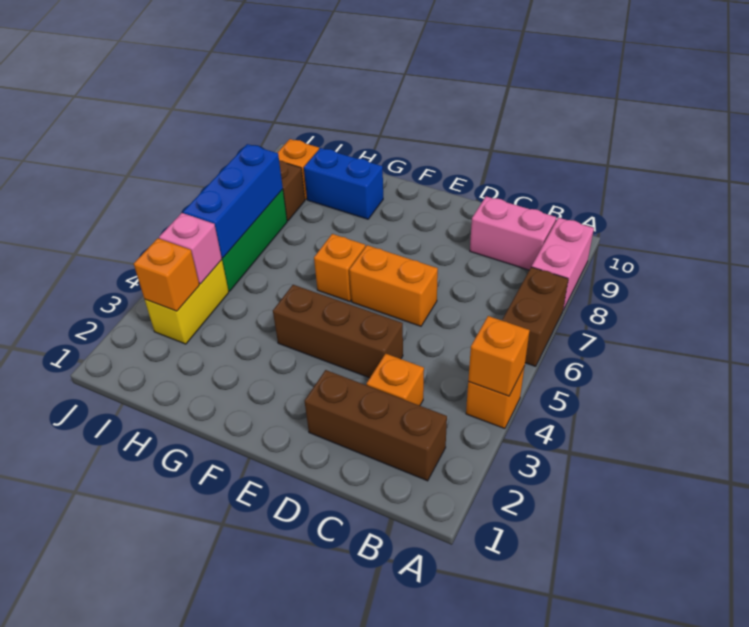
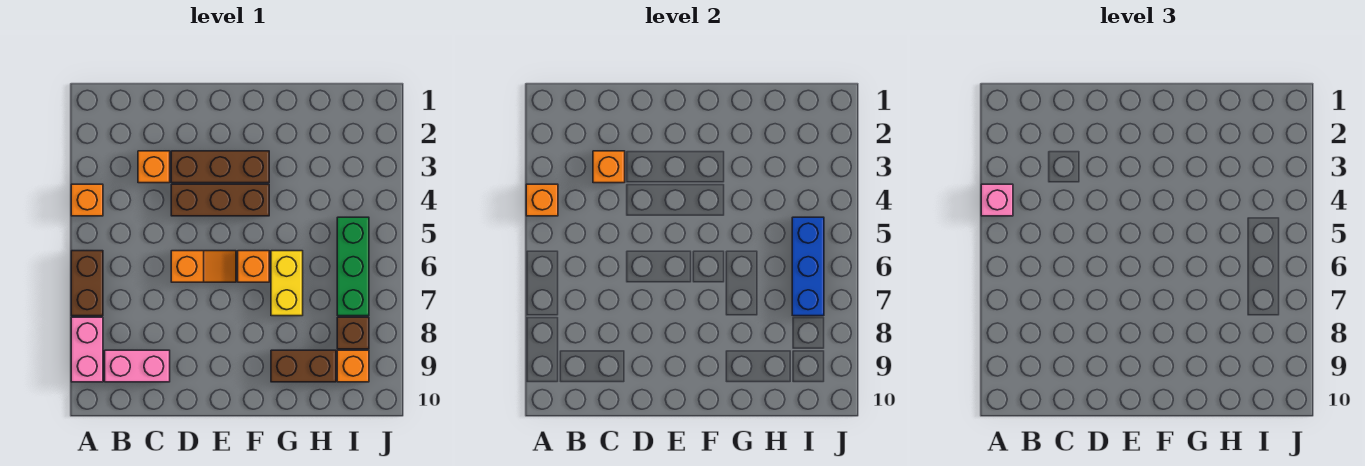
brown 1x3 brick [305,370,447,481] -> brown 1x3 brick moved to [171,151,269,183]
orange 1x2 brick [349,245,438,326] -> orange 1x2 slope [171,251,236,282]
blue 1x2 brick [304,148,383,219] -> brown 1x2 brick [271,350,336,382]
yellow 1x2 brick [145,260,229,344] -> yellow 1x2 brick moved to [271,251,303,316]
orange 1x1 brick [134,238,199,311] -> orange 1x1 brick moved to [593,151,625,183]
pink 1x1 brick [159,213,222,284] -> pink 1x1 brick moved to [981,184,1013,216]

